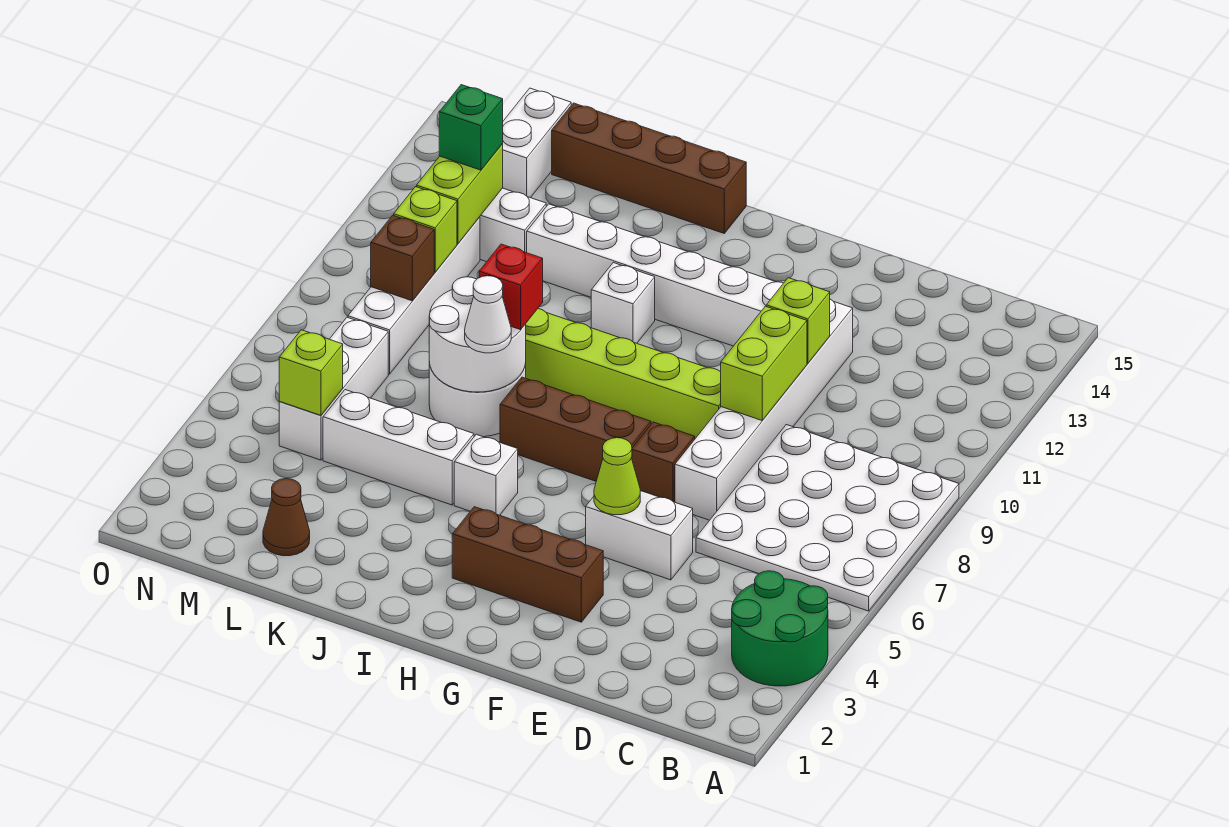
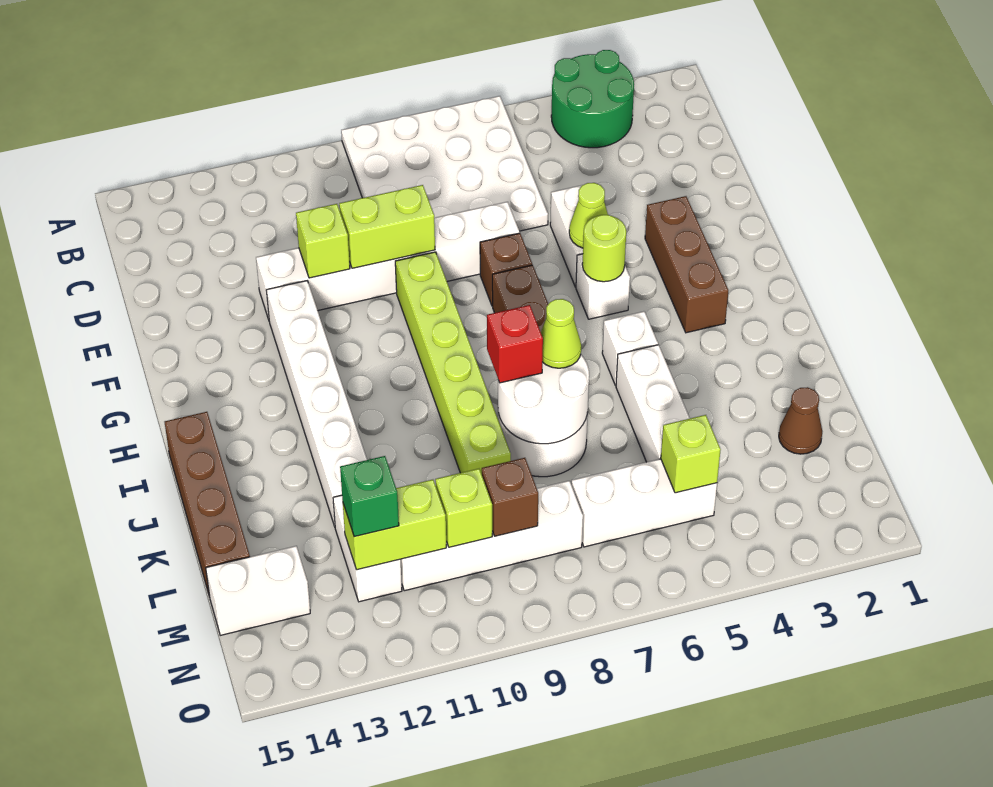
none -> lime 1x1 round brick [582,215,626,282]
white 1x1 brick [591,263,655,343] -> white 1x1 brick moved to [576,254,630,319]
white 1x1 cone [465,276,511,353] -> lime 1x1 cone [541,299,581,368]

